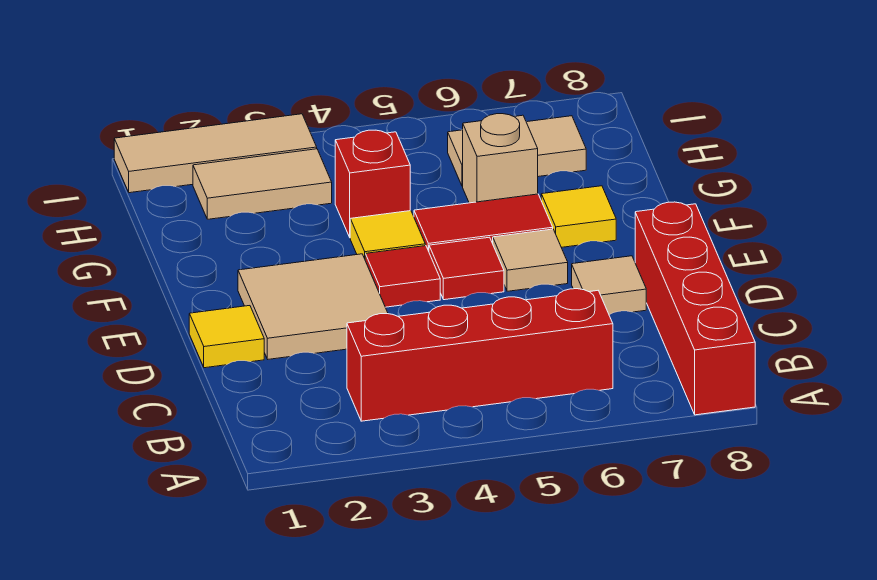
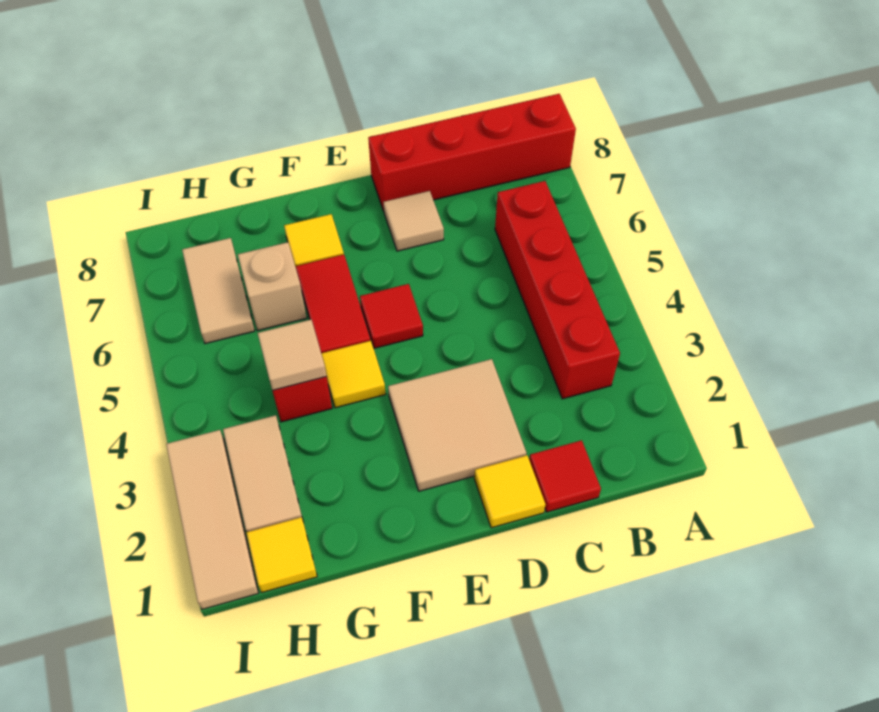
red 1x1 tile [365,246,440,307] -> red 1x1 tile moved to [529,440,601,512]
tan 1x1 tile [493,229,568,291] -> tan 1x1 tile moved to [258,320,327,390]
none -> yellow 1x1 tile [246,517,317,592]

